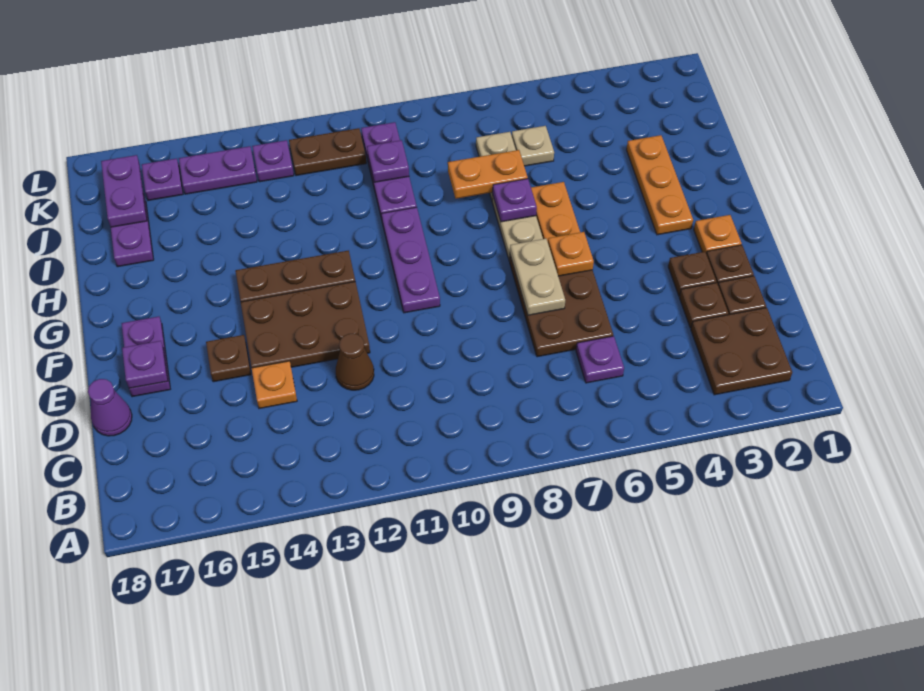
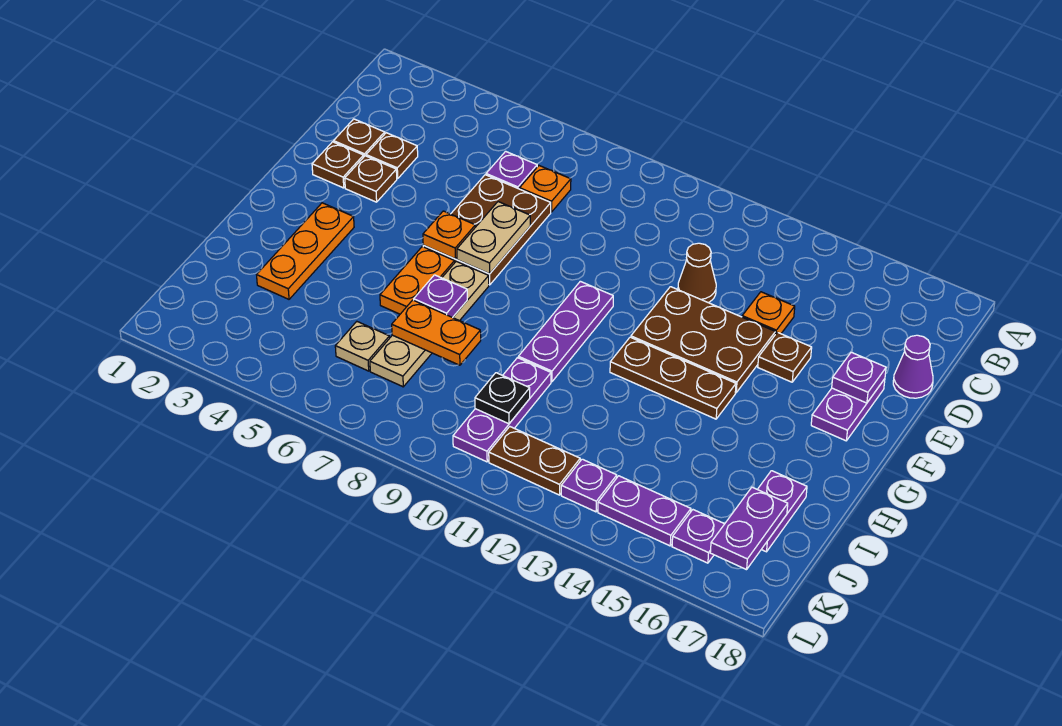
brown 2x2 plate [691,308,792,395] -> none
orange 1x1 plate [694,215,742,254] -> orange 1x1 plate moved to [520,166,571,212]
purple 1x1 plate [367,140,409,182] -> black 1x1 plate [475,373,530,424]

